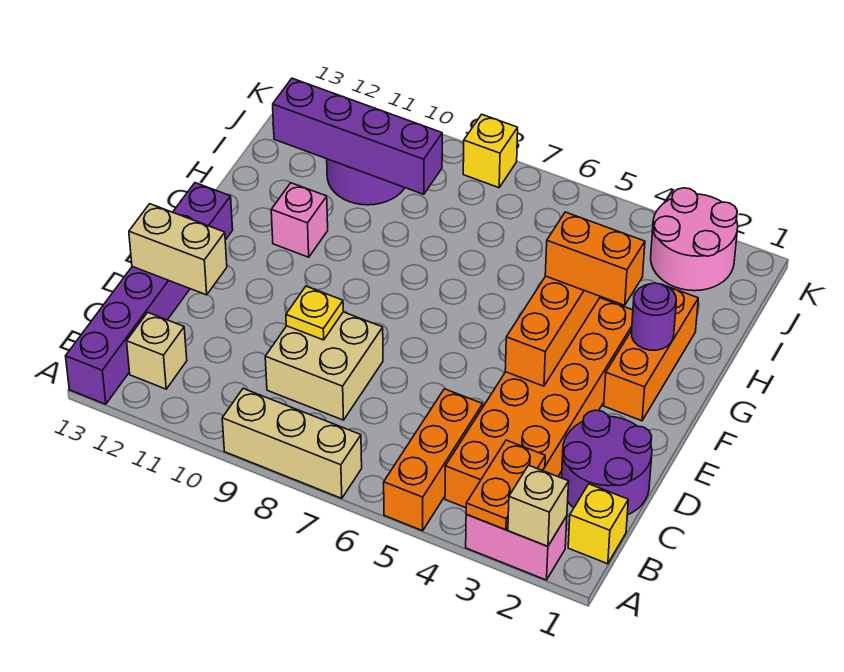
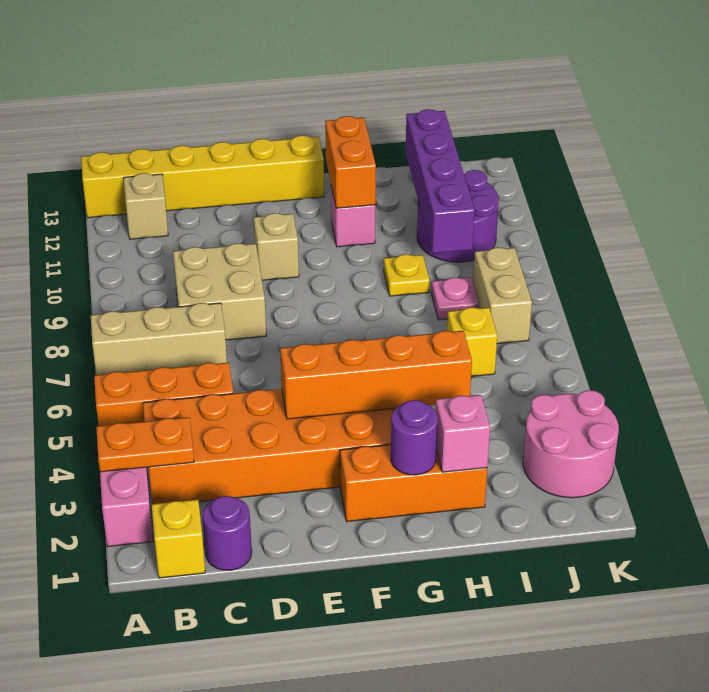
tan 1x1 brick [508,465,569,546] -> tan 1x1 brick moved to [254,213,299,280]
tan 1x3 brick [222,389,362,498] -> tan 1x3 brick turned to [91,303,227,375]
purple 1x6 brick [66,183,233,404] -> yellow 1x6 brick [81,136,324,218]
purple 2x2 round brick [562,410,652,515] -> purple 1x1 round brick [203,496,252,570]
yellow 1x1 plate [286,286,343,340] -> yellow 1x1 plate moved to [384,254,429,296]
tan 1x2 brick [129,204,227,295] -> tan 1x2 brick moved to [473,247,532,344]
orange 1x2 brick [545,212,645,305] -> orange 1x2 brick moved to [325,116,376,208]
none -> pink 1x1 brick [435,395,490,472]
none -> pink 1x1 plate [431,277,479,320]
yellow 1x1 brick [463,114,518,188] -> yellow 1x1 brick moved to [447,307,497,376]

